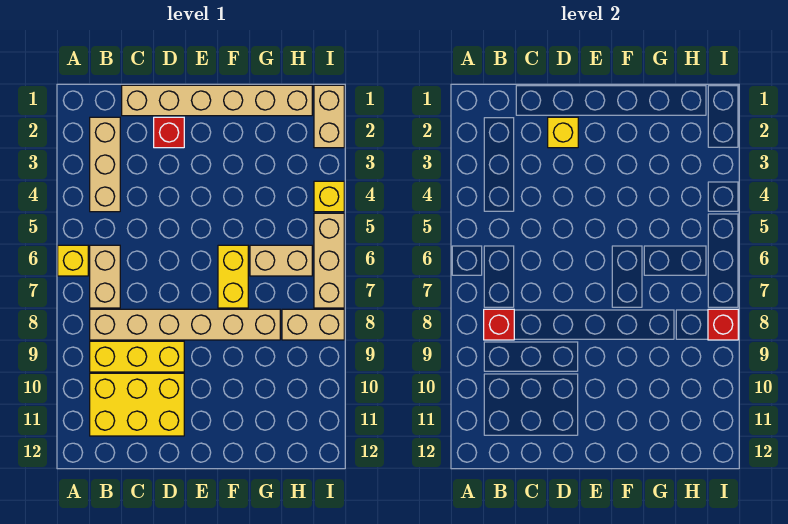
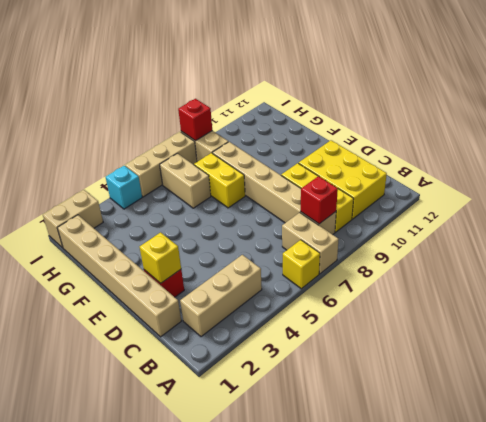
tan 1x2 brick [90,245,120,308] -> tan 1x2 brick turned to [282,213,339,274]
yellow 1x2 brick [218,245,248,308] -> yellow 1x2 brick turned to [194,153,245,208]
yellow 1x1 brick [314,181,344,212] -> cyan 1x1 brick [106,166,142,209]

